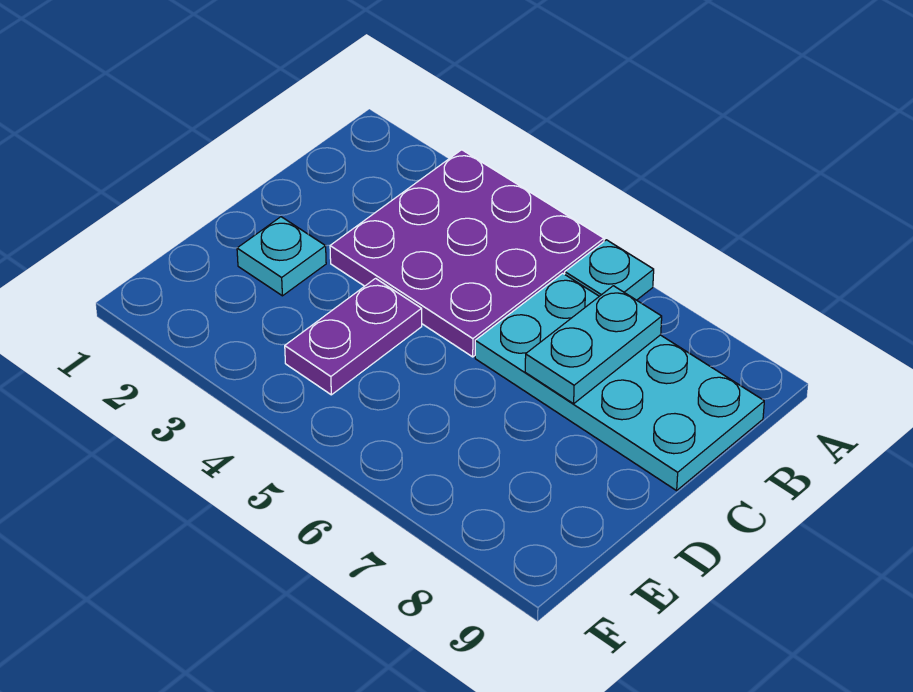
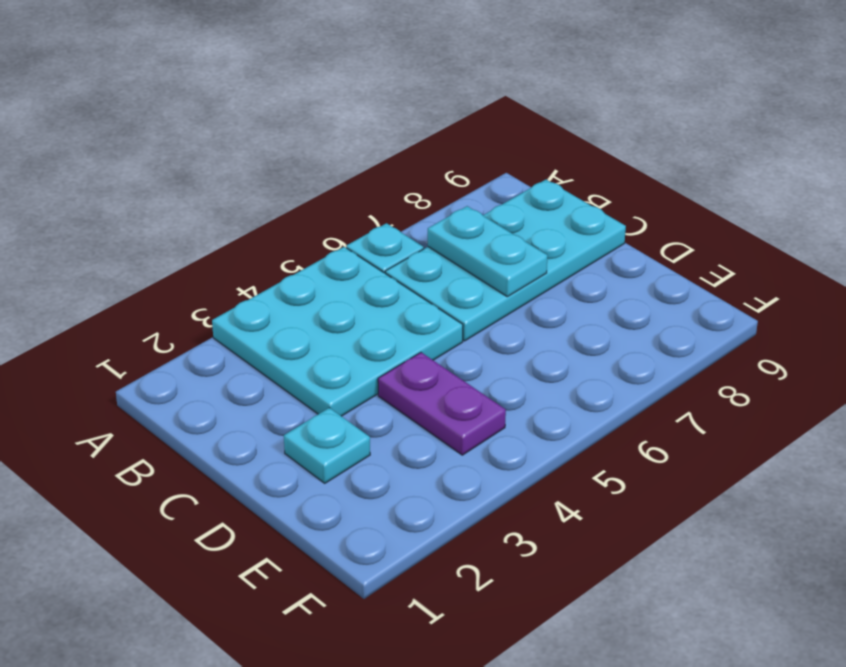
purple 3x3 plate [330,150,604,357] -> cyan 3x3 plate [212,247,463,416]

